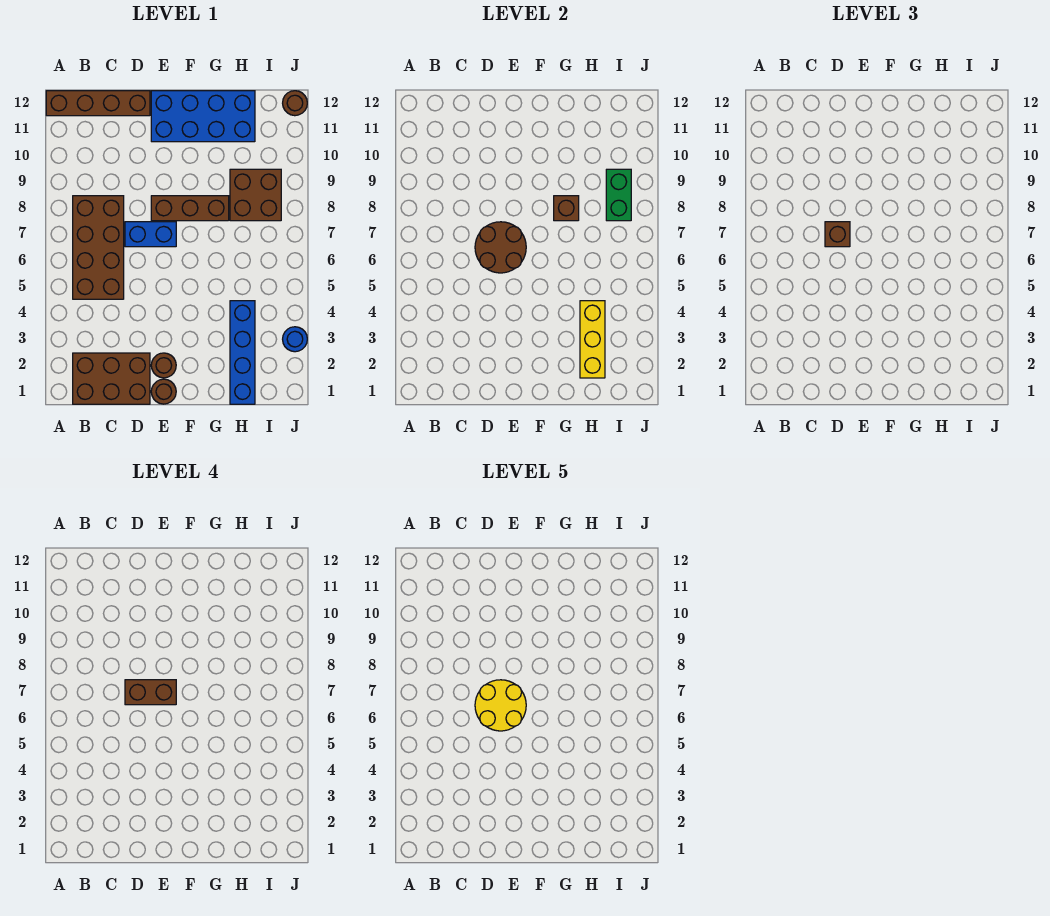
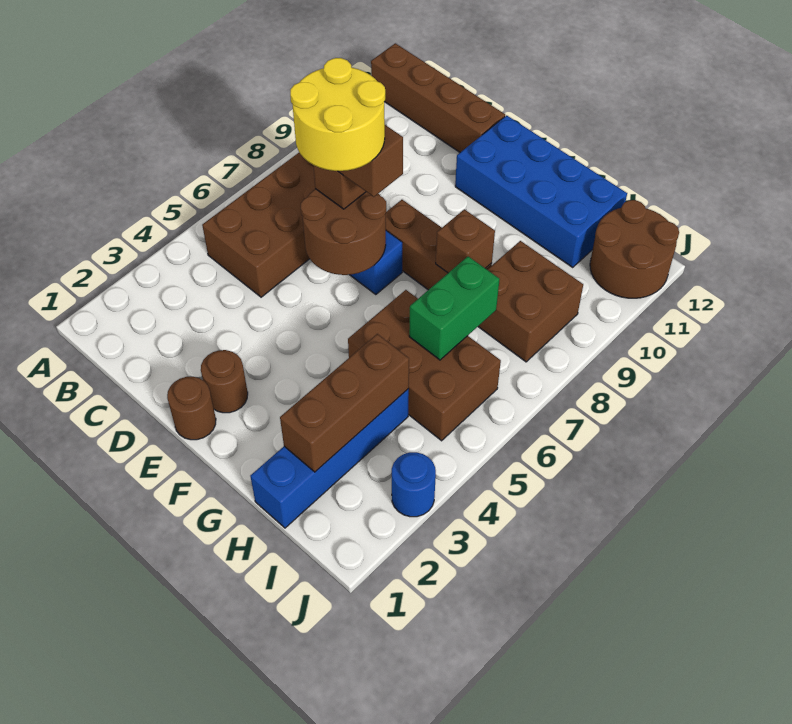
brown 2x3 brick [73,353,150,404] -> brown 2x3 brick moved to [348,290,501,441]
yellow 1x3 brick [580,301,605,378] -> brown 1x3 brick [280,334,409,472]
green 1x2 brick [606,169,631,221] -> green 1x2 brick moved to [409,256,500,360]
brown 1x1 round brick [283,91,307,116] -> brown 2x2 round brick [590,200,679,298]

